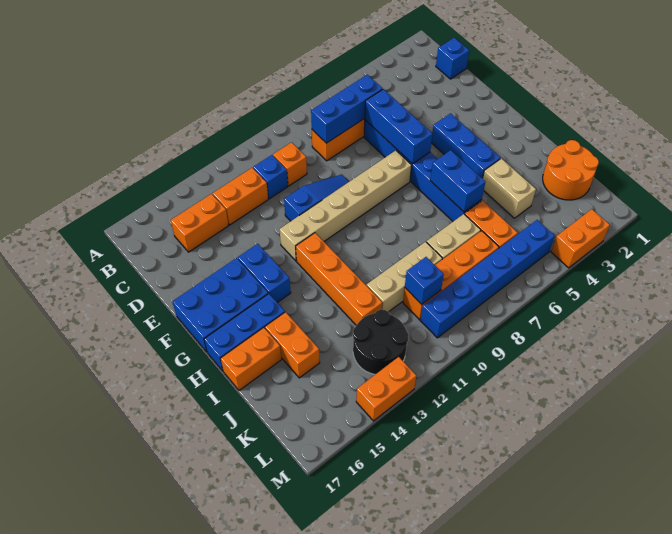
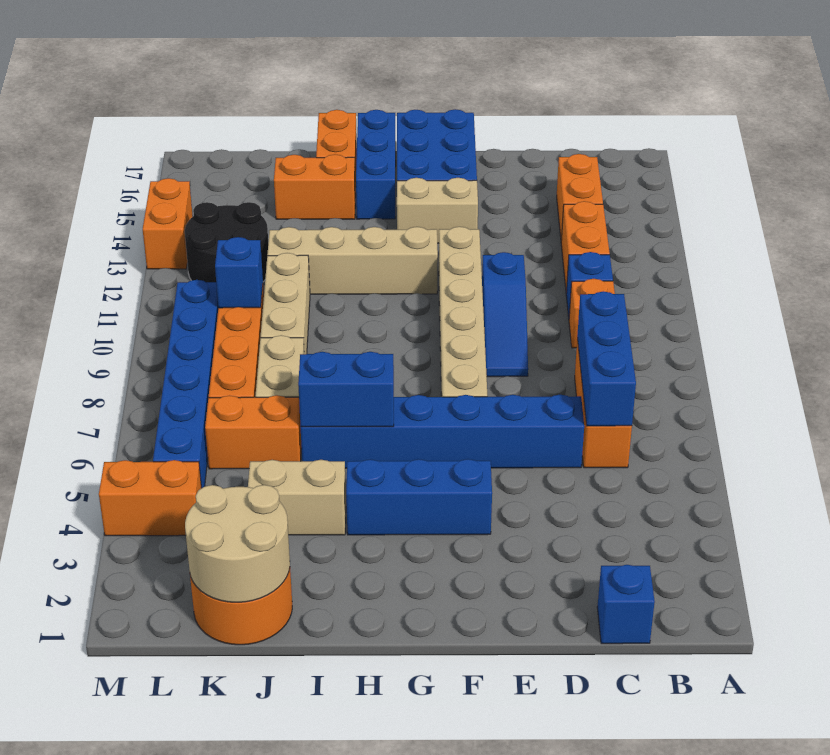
blue 1x3 brick [365,89,433,164] -> none
blue 1x2 brick [238,244,291,303] -> tan 1x2 brick [397,178,478,243]
orange 1x4 brick [296,233,382,325] -> tan 1x4 brick [267,227,438,294]
none -> tan 2x2 round brick [185,485,290,602]
orange 1x2 brick [551,209,610,268] -> orange 1x2 brick turned to [99,460,201,536]

